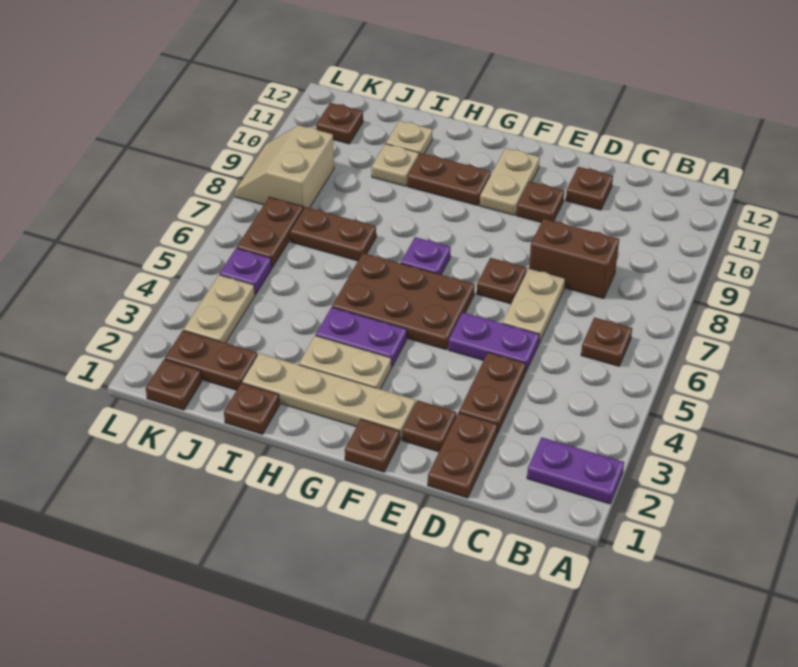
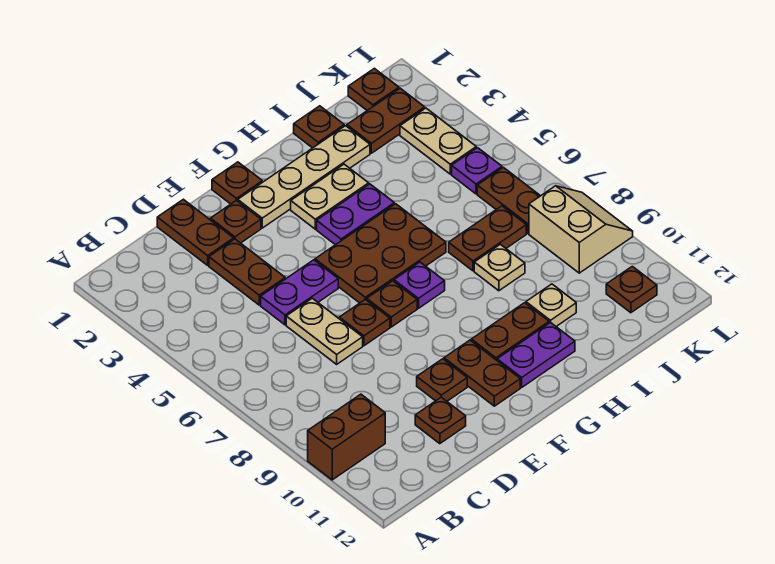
purple 1x2 plate [527,437,624,504] -> purple 1x2 plate moved to [497,322,575,387]
brown 1x1 plate [581,317,632,366] -> brown 1x1 plate moved to [367,281,417,327]
brown 1x2 brick [529,219,619,299] -> brown 1x2 brick moved to [308,394,385,480]
tan 1x2 plate [480,148,540,215] -> brown 1x2 plate [444,340,520,406]
tan 1x1 plate [386,121,432,155] -> tan 1x1 plate moved to [474,244,525,291]

